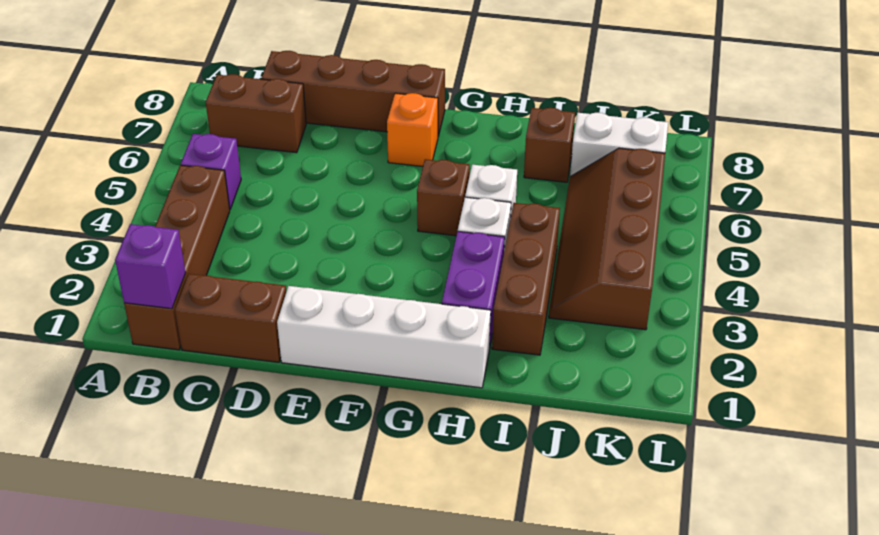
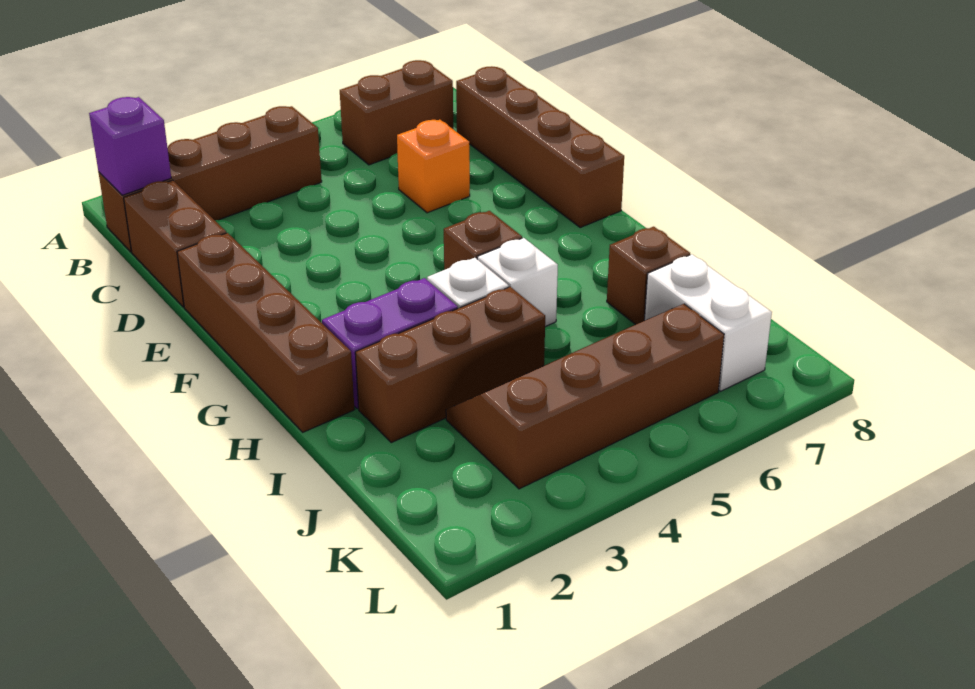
purple 1x1 brick [181,134,241,209] -> none
brown 1x2 brick [206,74,306,153] -> brown 1x2 brick turned to [340,60,453,165]
white 1x4 brick [277,286,491,388] -> brown 1x4 brick [177,233,355,432]
orange 1x1 brick [387,93,438,166] -> orange 1x1 brick moved to [397,120,470,213]

